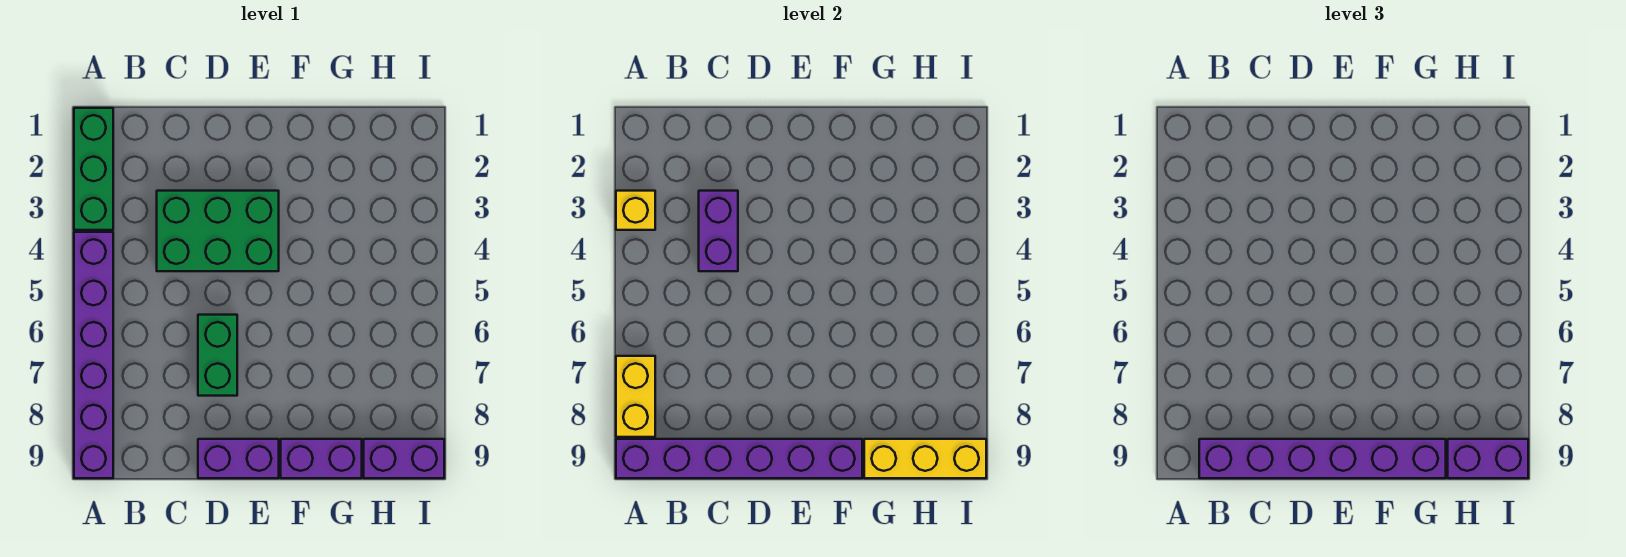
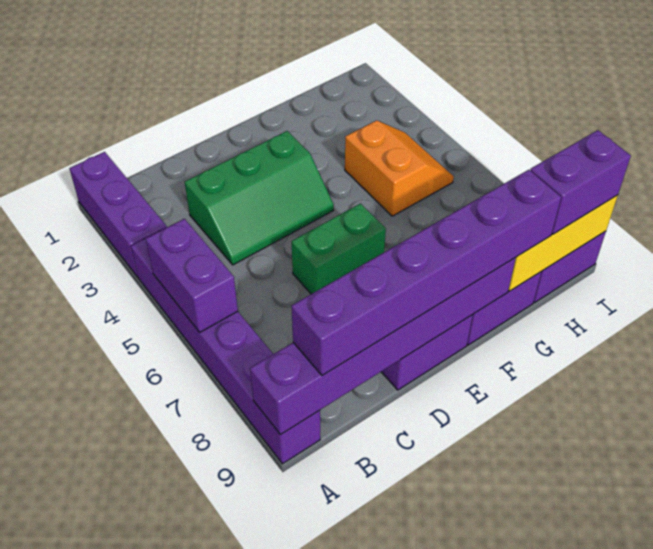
green 1x3 brick [74,108,113,230] -> purple 1x3 brick [70,152,167,277]
yellow 1x1 brick [616,191,655,230] -> none
yellow 1x2 brick [616,356,655,437] -> none
green 2x3 brick [157,191,279,271] -> green 2x3 slope [185,131,334,265]
purple 1x2 brick [699,191,738,271] -> purple 1x2 brick moved to [146,219,238,332]
green 1x2 brick [198,315,237,396] -> green 1x2 brick turned to [291,204,386,294]
none -> orange 2x2 slope [345,120,454,216]

